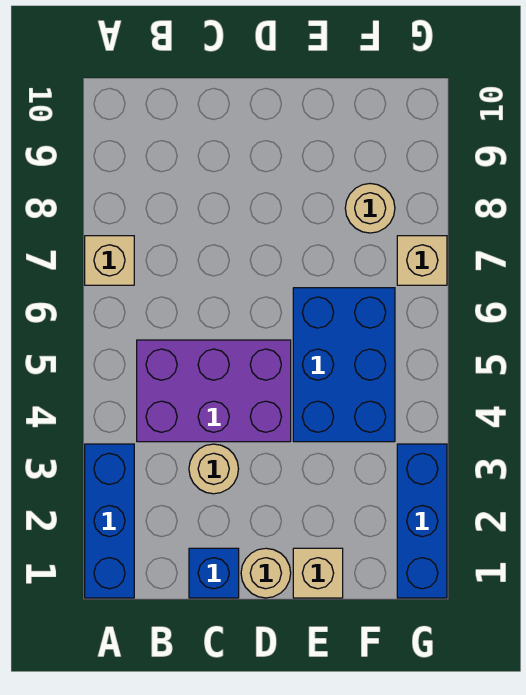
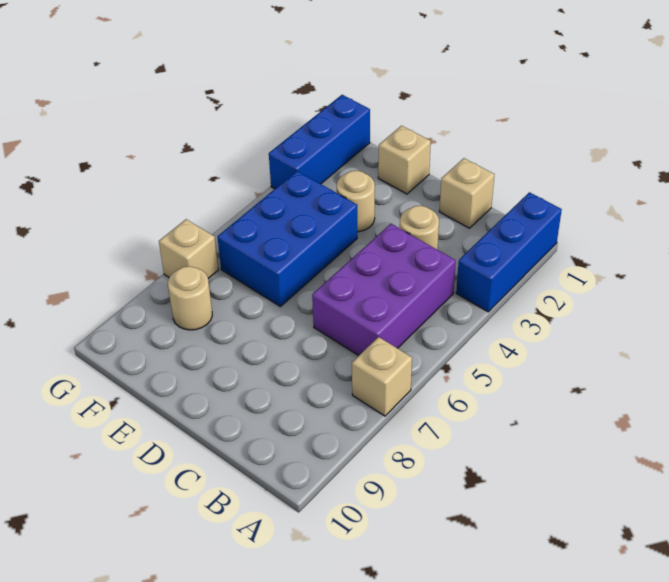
purple 2x3 brick [137,340,291,442] -> purple 2x3 brick turned to [312,224,456,356]
blue 1x1 brick [189,548,239,598] -> tan 1x1 brick [439,158,495,228]
tan 1x1 round brick [241,548,291,598] -> tan 1x1 round brick moved to [337,170,375,232]

